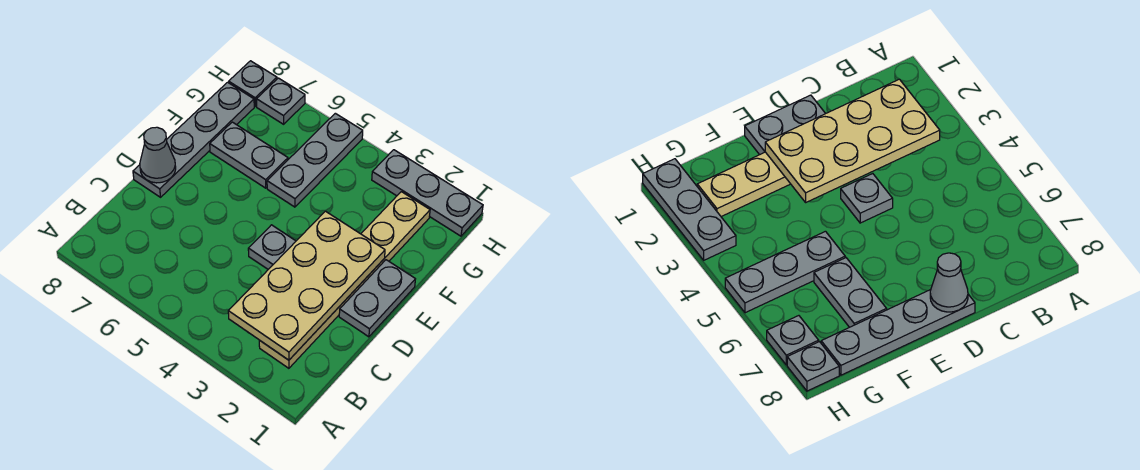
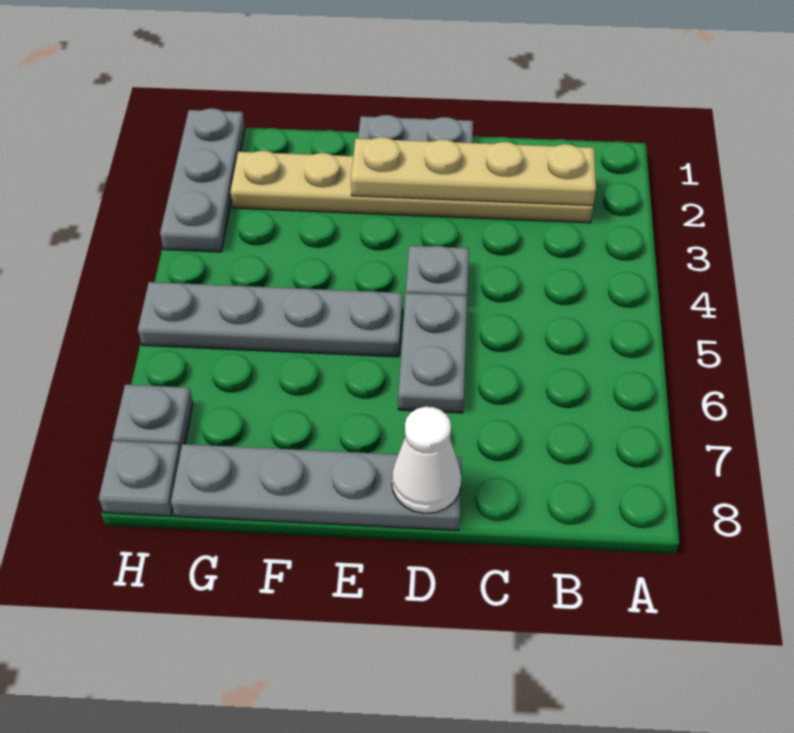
tan 2x4 plate [228,211,385,360] -> tan 1x4 plate [351,137,596,205]
grey 1x1 cone [140,127,176,183] -> white 1x1 cone [392,407,461,513]
grey 1x3 plate [267,113,363,207] -> grey 1x4 plate [138,282,402,357]
grey 1x2 plate [210,122,288,188] -> grey 1x2 plate moved to [398,293,467,413]

